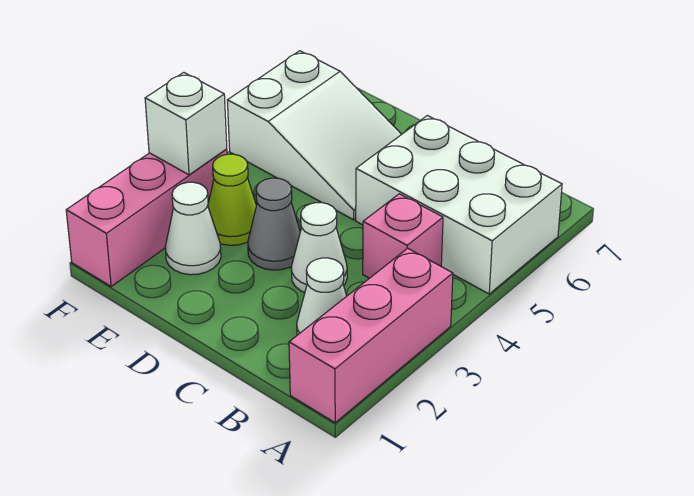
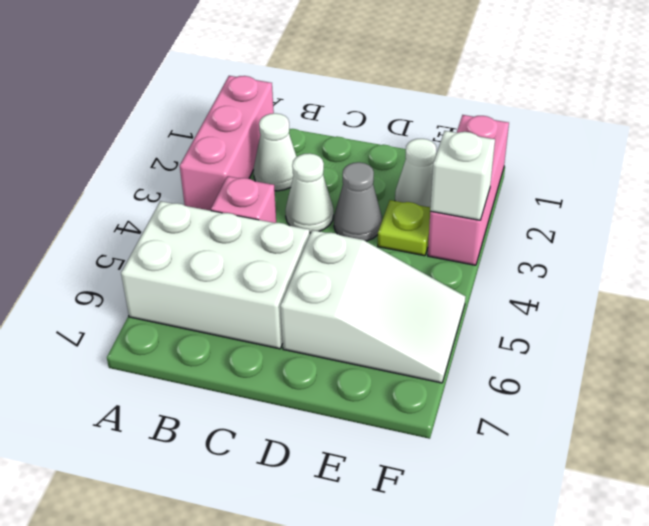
white 2x3 slope [227,51,401,220] -> white 2x3 slope turned to [280,230,466,383]
lime 1x1 cone [208,154,256,245] -> lime 1x1 plate [378,200,430,256]

